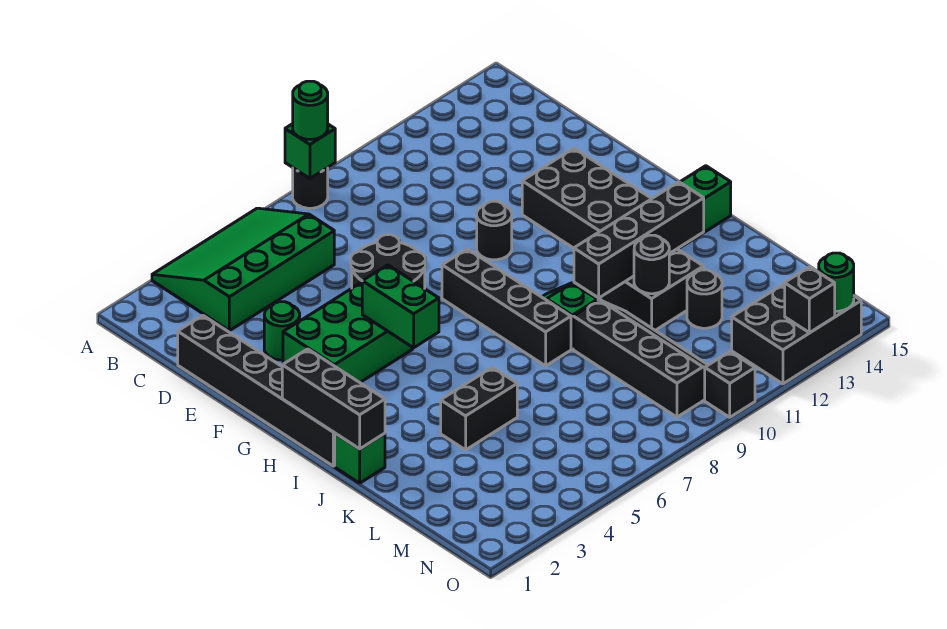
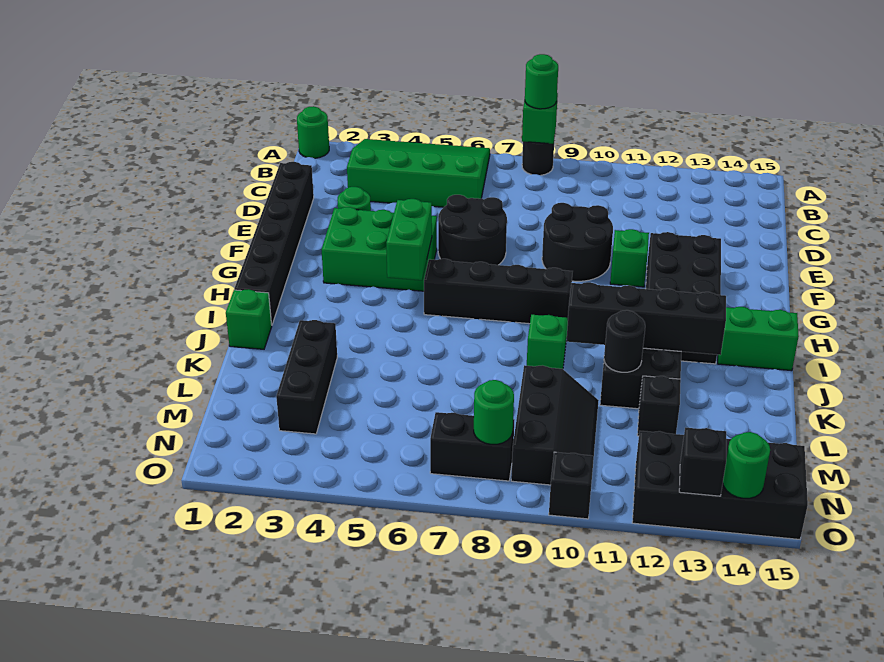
none -> green 1x1 round brick [297,106,329,158]
black 1x1 round brick [477,201,512,260] -> black 2x2 round brick [542,203,613,281]
none -> green 1x1 brick [610,229,649,287]
black 1x4 brick [442,249,571,366] -> black 1x4 brick turned to [424,259,573,324]
black 1x3 brick [282,349,385,449] -> black 1x3 brick moved to [276,320,337,434]
black 1x2 brick [441,367,517,450] -> black 1x2 brick moved to [430,412,514,481]
black 2x4 slope [573,300,708,417] -> black 2x3 slope [511,365,599,485]
black 1x1 round brick [687,270,722,328] -> black 1x1 brick [637,376,681,436]
none -> green 1x1 round brick [474,380,514,444]
black 2x3 brick [732,284,861,384] -> black 2x4 brick [632,431,808,539]

